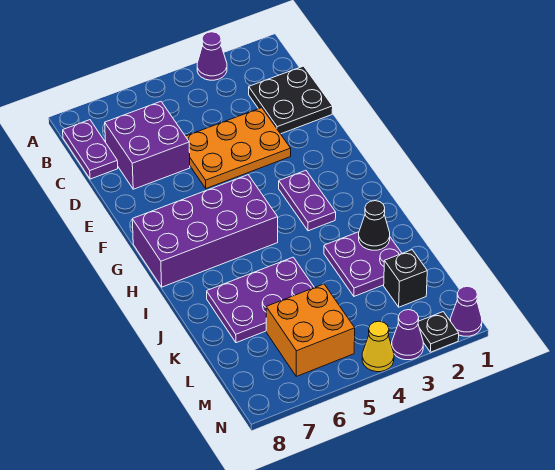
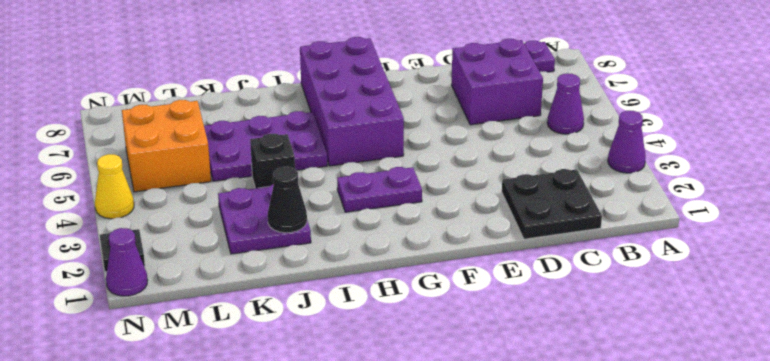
orange 2x3 plate [185,108,291,188] -> none
purple 2x3 plate [207,257,314,343] -> purple 2x3 plate turned to [204,111,327,181]
black 1x1 brick [384,250,427,307] -> black 1x1 brick moved to [250,134,295,188]
purple 1x1 cone [392,310,423,360] -> purple 1x1 cone moved to [547,74,584,134]

